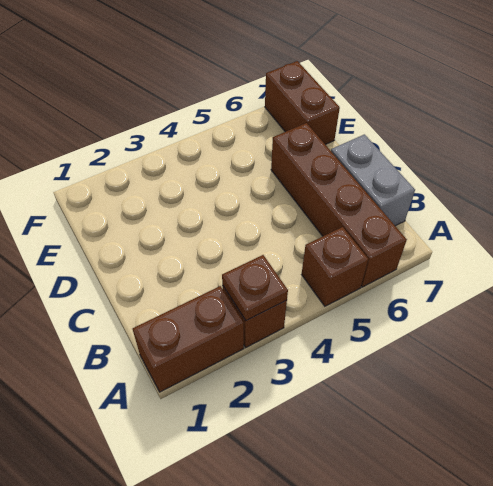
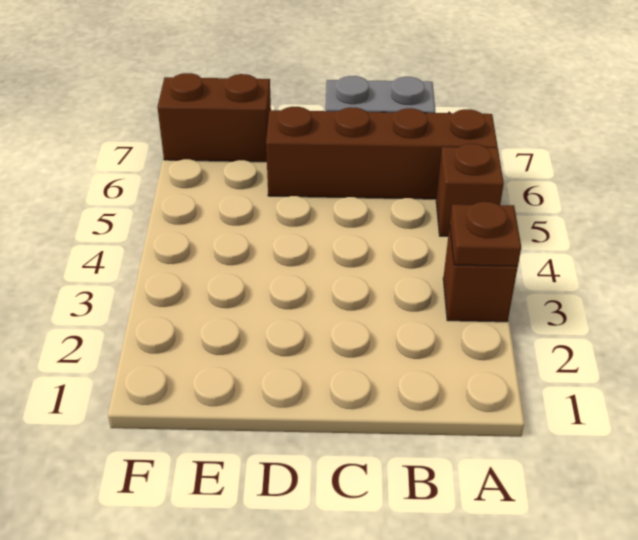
brown 1x2 brick [133,286,244,392] -> none

